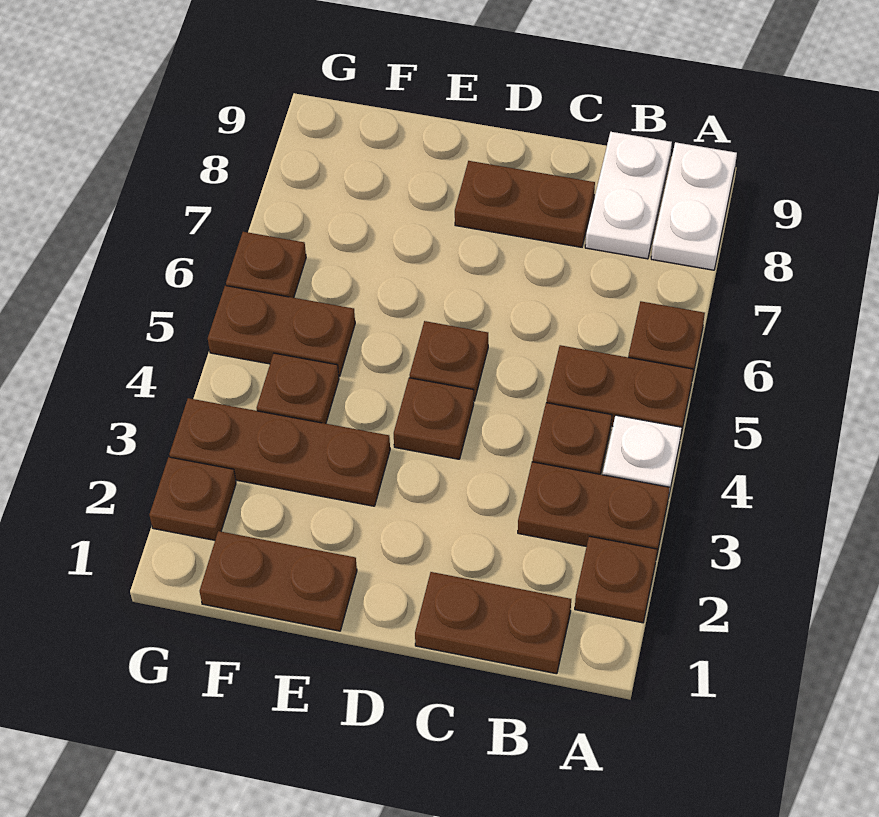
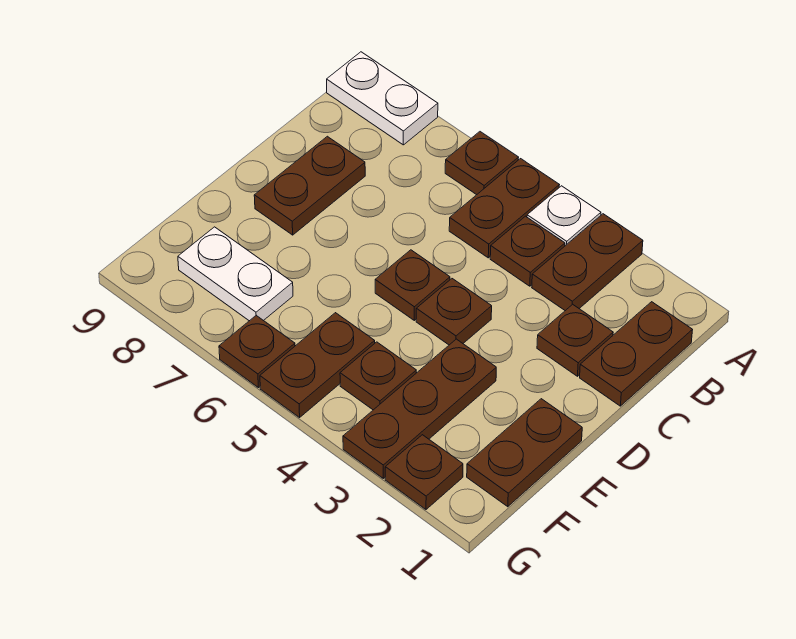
brown 1x1 plate [575,536,657,623] -> brown 1x1 plate moved to [537,304,613,376]
white 1x2 plate [585,132,672,259] -> white 1x2 plate moved to [178,227,293,321]

